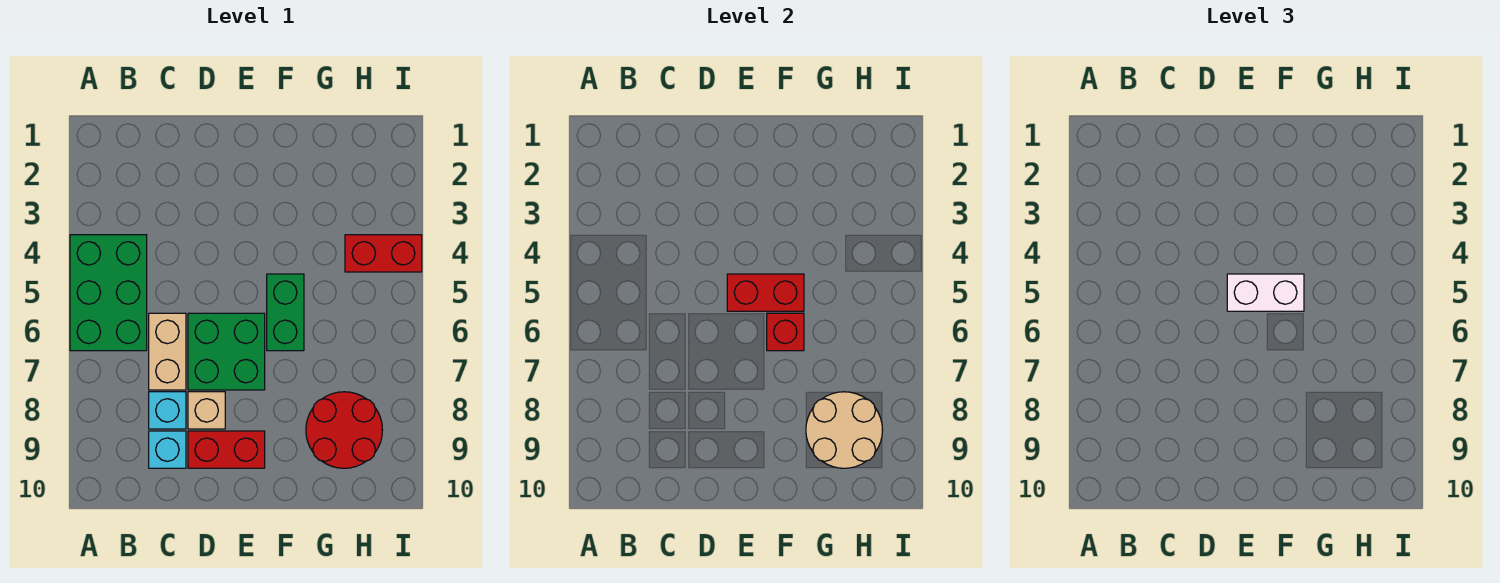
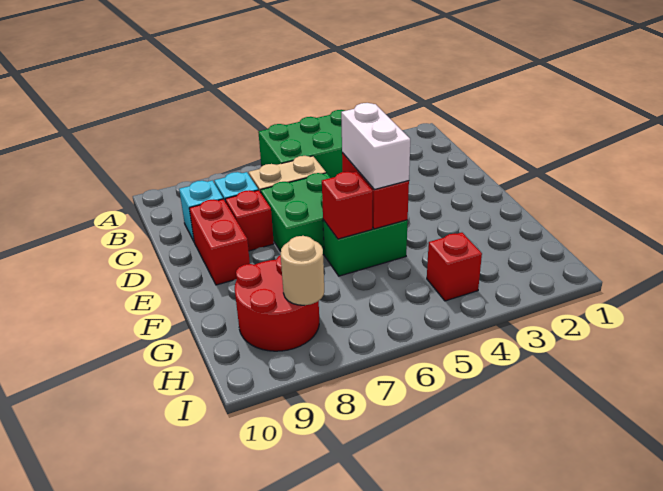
tan 1x1 brick [188,392,225,429] -> red 1x1 brick [225,190,274,251]
tan 2x2 round brick [806,392,882,468] -> tan 1x1 round brick [281,236,324,305]
red 1x2 brick [345,235,422,272] -> red 1x1 brick [427,233,482,301]

